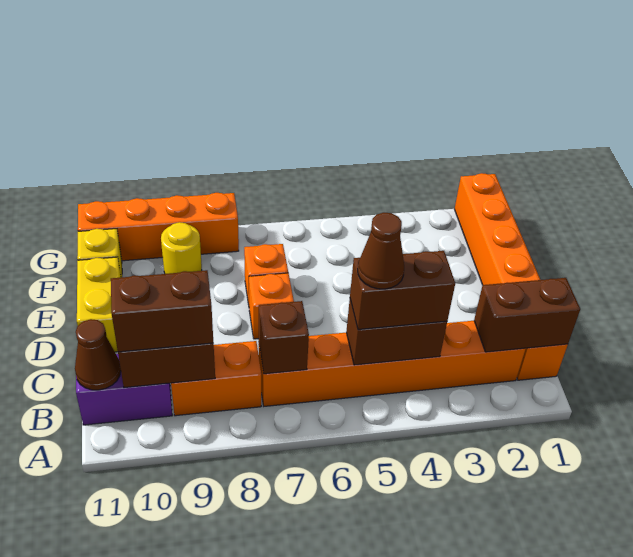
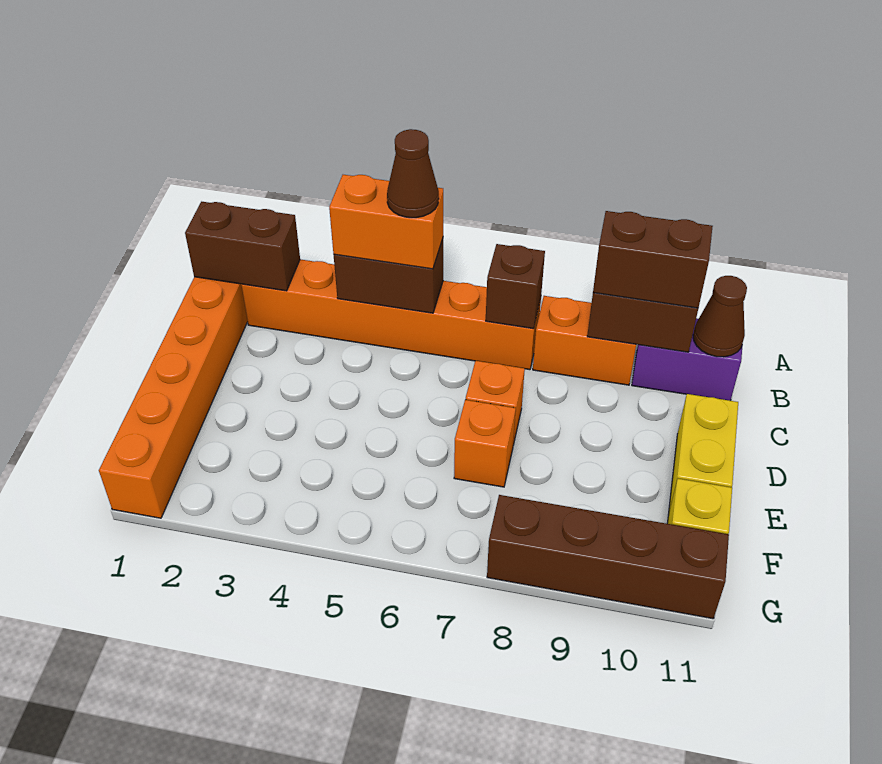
brown 1x2 brick [350,251,455,329] -> orange 1x2 brick [329,175,443,269]
yellow 1x1 round brick [161,222,202,274] -> none
orange 1x4 brick [78,193,239,261] -> brown 1x4 brick [487,495,729,619]

